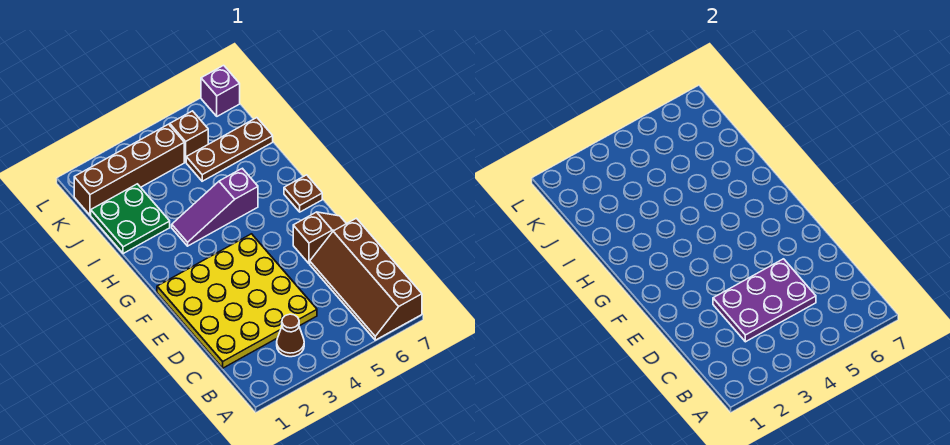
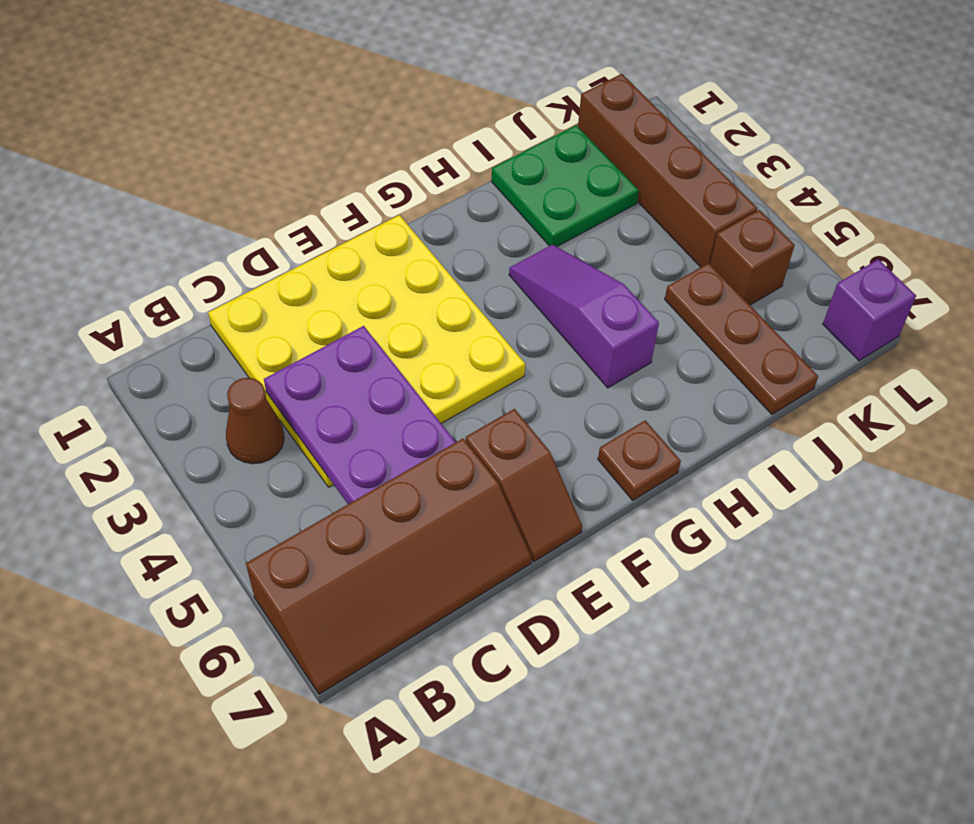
brown 2x4 slope [310,218,422,340] -> brown 2x4 slope turned to [246,439,532,694]

